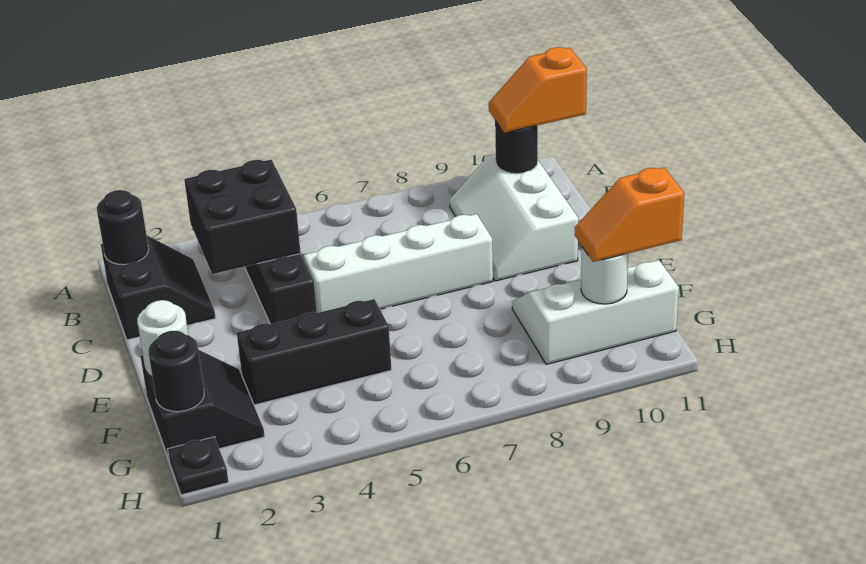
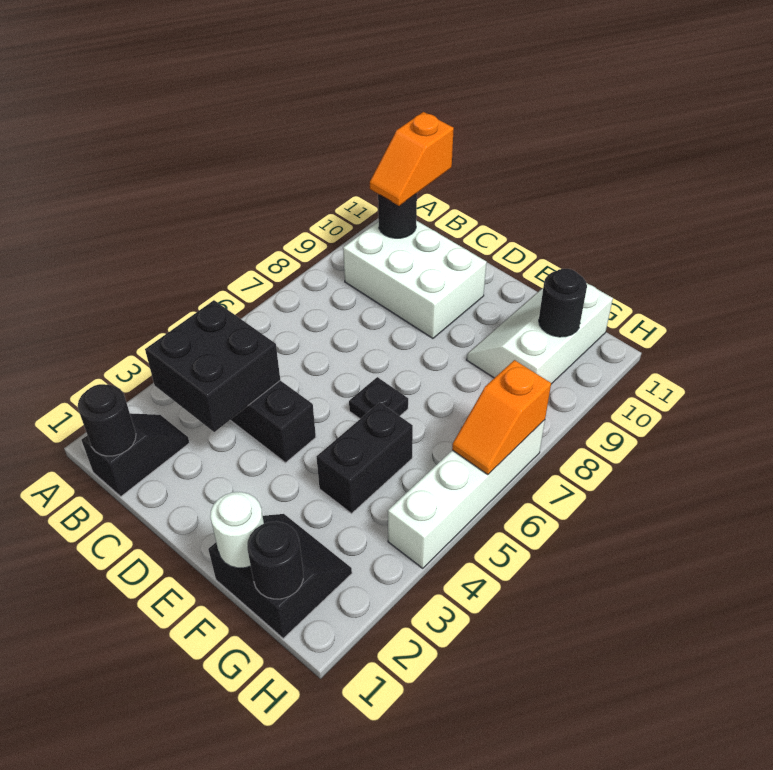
black 2x2 slope [101,235,216,340] -> black 1x2 slope [82,413,189,496]
white 2x3 slope [450,154,578,281] -> white 2x3 brick [343,220,486,338]
white 1x4 brick [304,214,493,313] -> white 1x4 brick moved to [388,420,545,568]
black 1x3 brick [237,299,391,405] -> black 1x2 brick [317,402,413,514]
white 1x1 round brick [581,247,628,304] -> black 1x1 round brick [539,269,587,337]
orange 1x2 slope [575,168,684,262] -> orange 1x2 slope moved to [452,360,551,475]
black 1x1 plate [168,437,229,495] -> black 1x1 plate moved to [349,377,408,419]

